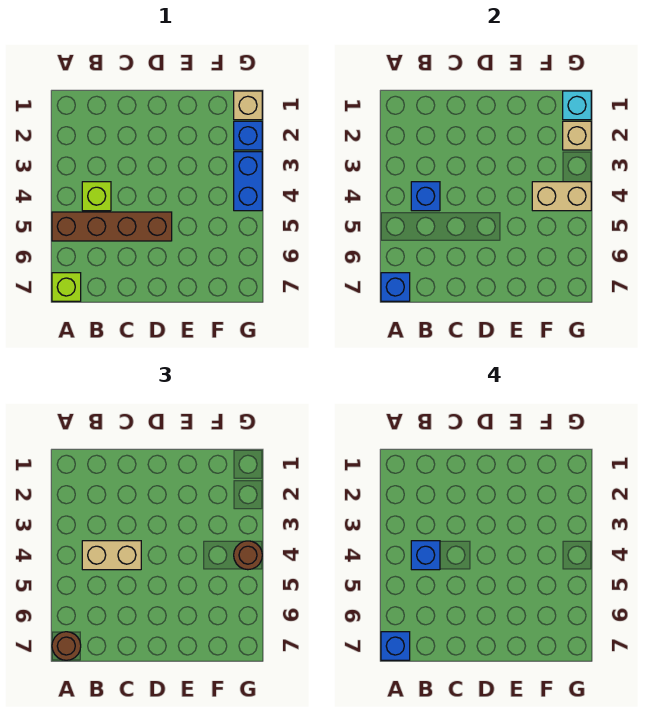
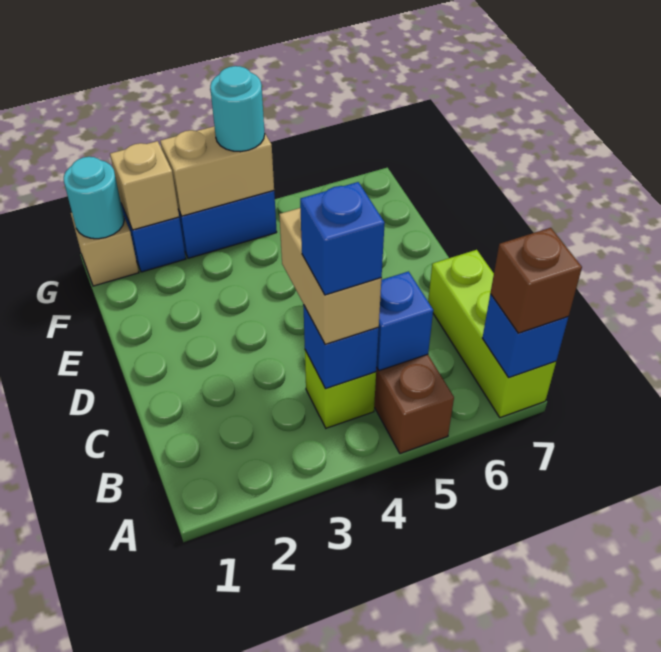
lime 1x1 brick [52,273,81,301] -> lime 1x3 brick [428,250,556,418]
brown 1x1 round brick [52,632,81,660] -> brown 1x1 brick [491,228,582,333]
blue 1x1 brick [381,632,410,660] -> blue 1x1 brick moved to [377,271,433,371]
tan 1x2 brick [532,182,591,211] -> tan 1x2 brick turned to [160,126,274,216]
cyan 1x1 brick [563,91,591,120] -> cyan 1x1 round brick [64,157,124,239]
brown 1x1 round brick [234,541,262,570] -> cyan 1x1 round brick [210,66,265,152]

